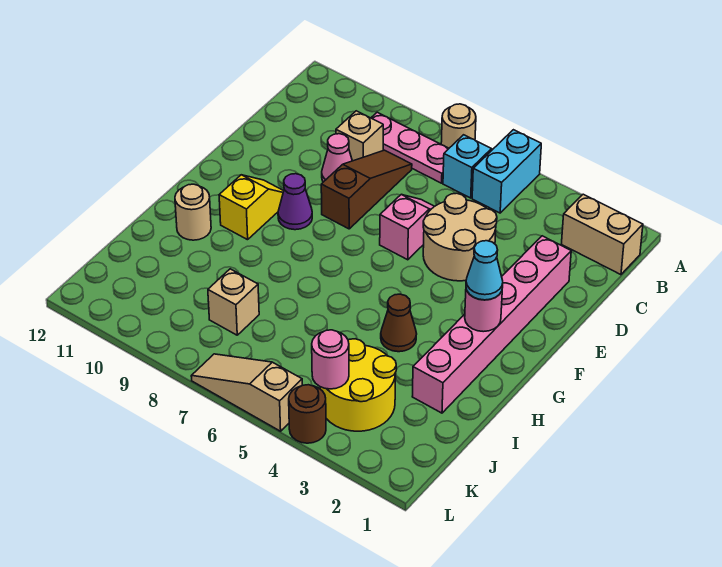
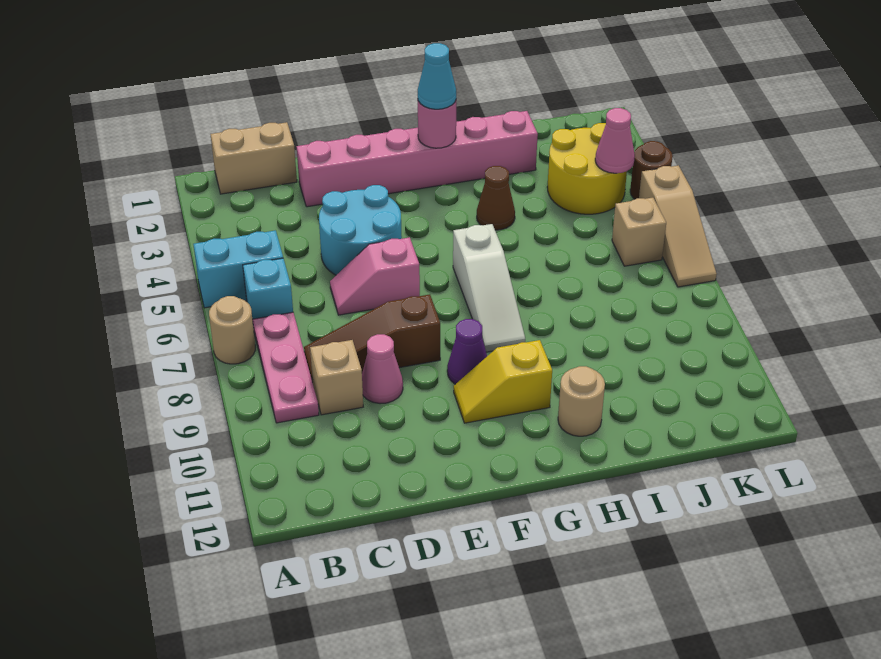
tan 1x2 brick [562,194,643,275] -> tan 1x2 brick turned to [210,122,297,194]
tan 2x2 round brick [423,193,497,281] -> cyan 2x2 round brick [319,185,402,275]
none -> white 1x3 slope [453,224,525,352]
tan 1x1 brick [208,269,259,335] -> tan 1x1 brick moved to [612,198,666,266]
pink 1x1 round brick [312,330,349,389] -> pink 1x1 cone [595,108,635,173]

